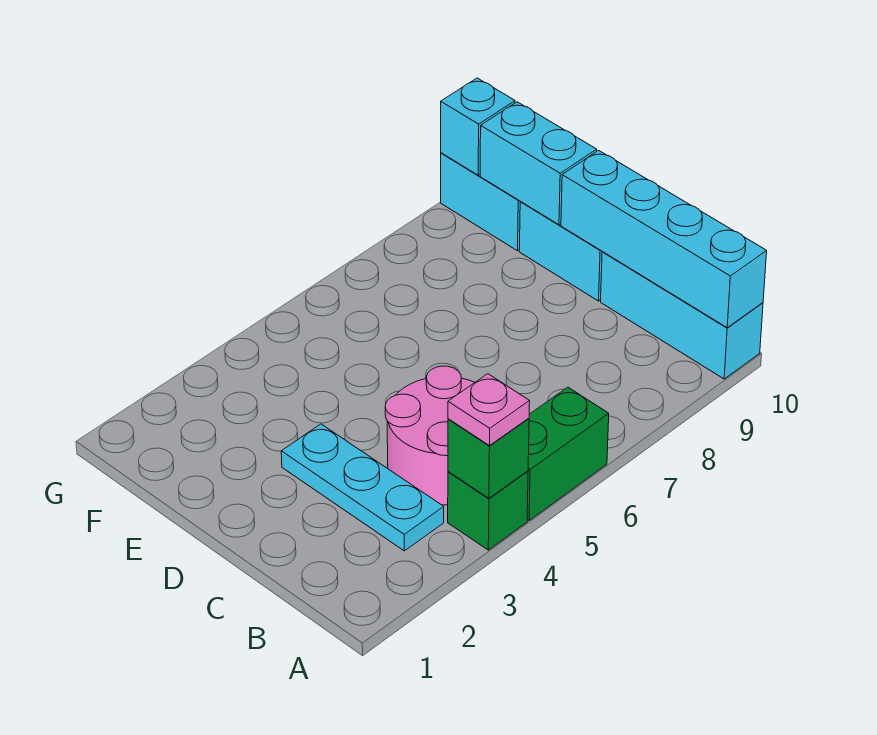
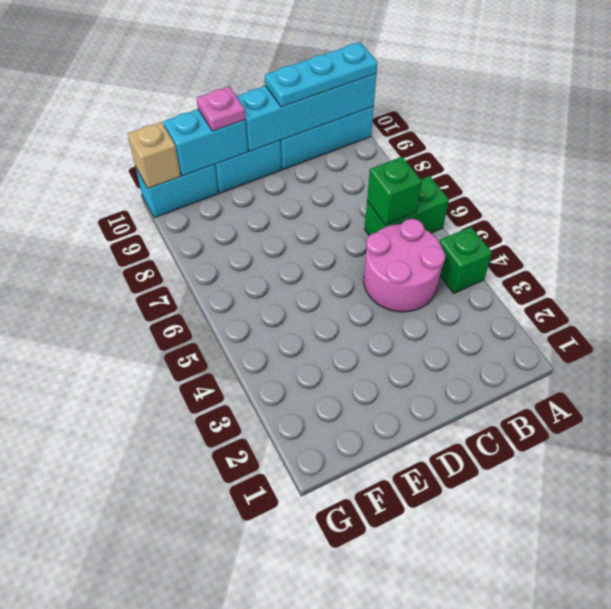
green 1x1 brick [448,418,529,498] -> green 1x1 brick moved to [367,157,422,225]
pink 1x1 plate [448,374,530,446] -> pink 1x1 plate moved to [197,87,245,131]
green 1x2 brick [527,387,609,520] -> green 1x2 brick turned to [365,176,449,236]
cyan 1x3 plate [281,424,444,551] -> cyan 1x3 plate moved to [265,42,378,107]
cyan 1x1 brick [441,78,515,175] -> tan 1x1 brick [128,122,181,188]

